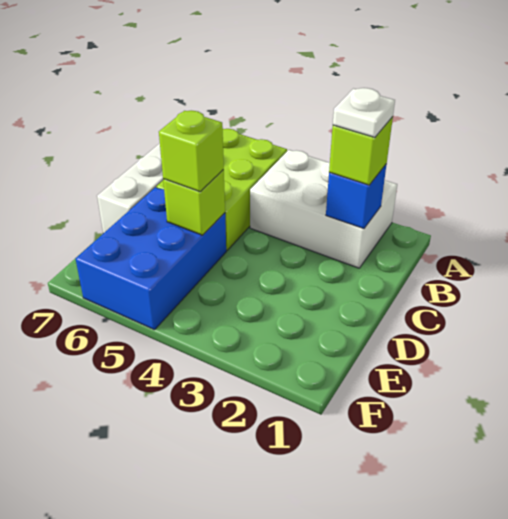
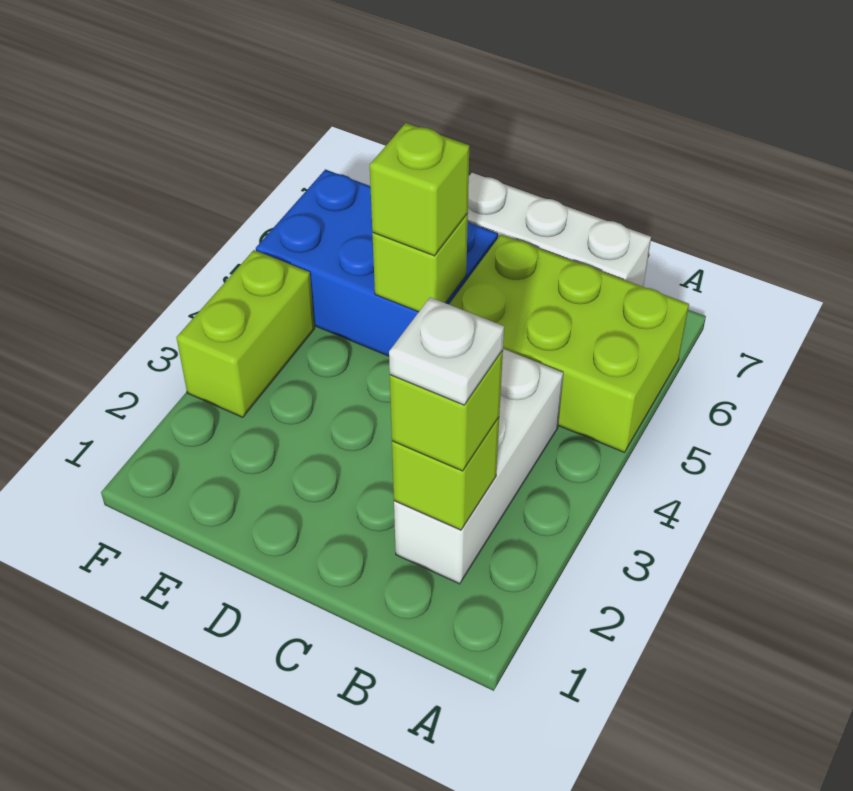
white 2x3 brick [250,150,397,268] -> white 1x3 brick [394,349,563,584]
blue 1x1 brick [326,164,387,229] -> lime 1x1 brick [392,418,499,530]
none -> lime 1x2 brick [176,250,315,417]

